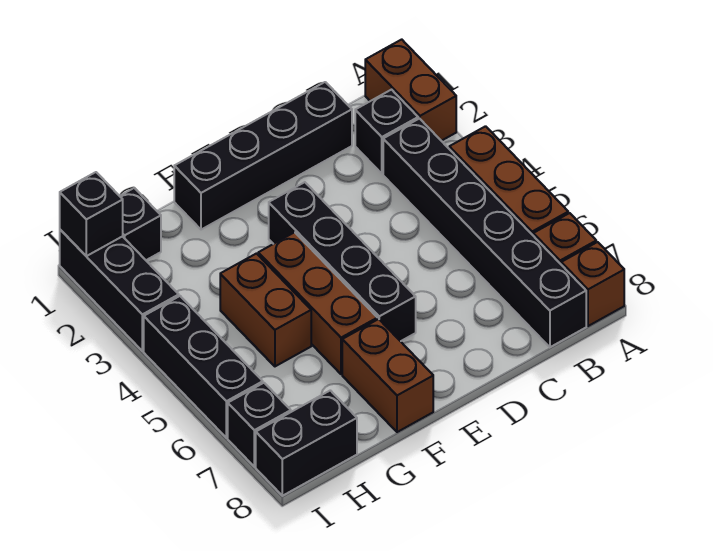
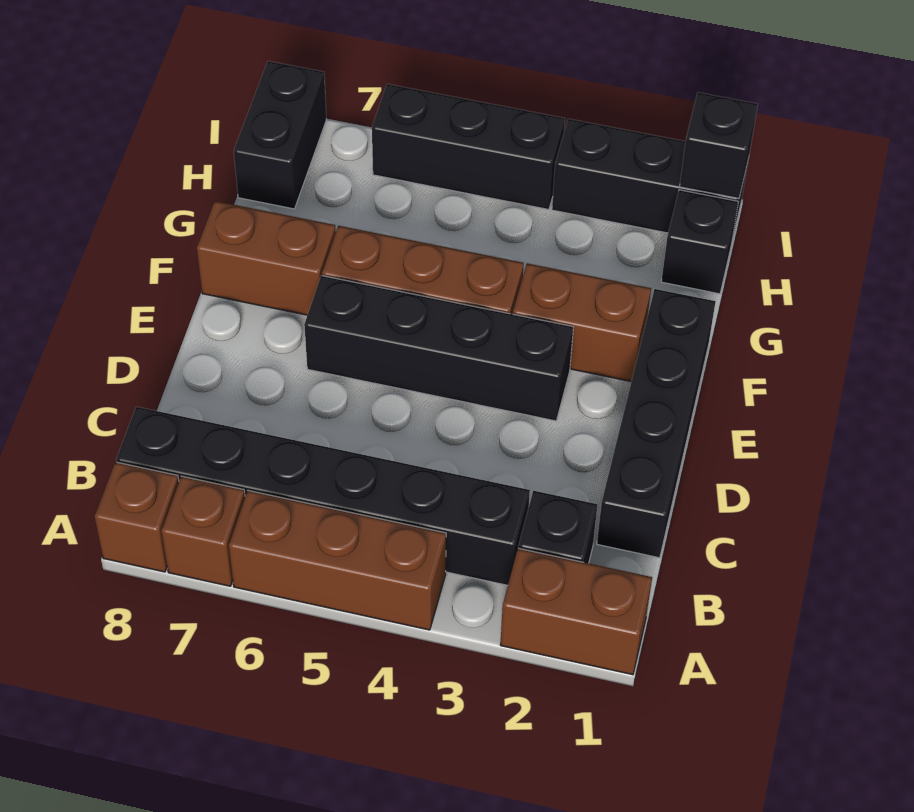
brown 1x2 brick [220,254,311,366] -> brown 1x2 brick moved to [513,263,651,381]
black 1x1 brick [228,383,291,467] -> none

